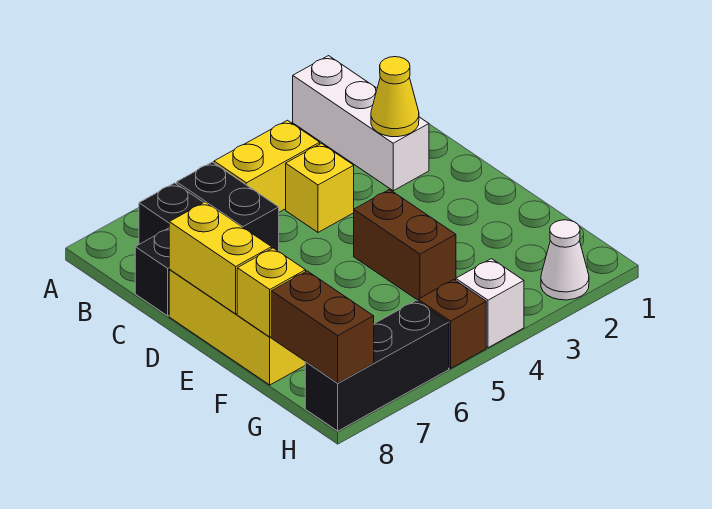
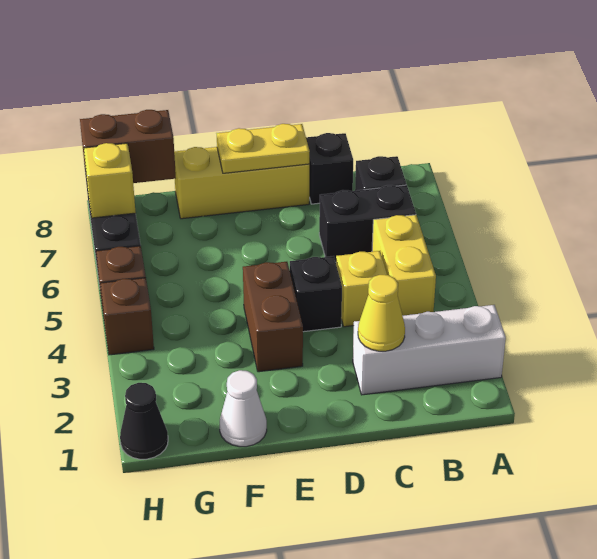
none -> black 1x1 brick [290,256,342,332]
yellow 1x2 brick [169,202,272,314] -> yellow 1x2 plate [216,124,310,173]
brown 1x2 brick [354,190,456,300] -> brown 1x2 brick turned to [243,262,303,372]
yellow 1x1 brick [237,248,306,337] -> yellow 1x1 brick moved to [84,143,136,218]
none -> black 1x1 cone [120,383,168,459]
white 1x1 cone [541,220,589,300] -> white 1x1 cone moved to [220,370,267,447]
white 1x1 brick [456,259,524,348] -> brown 1x1 brick [100,278,154,355]

